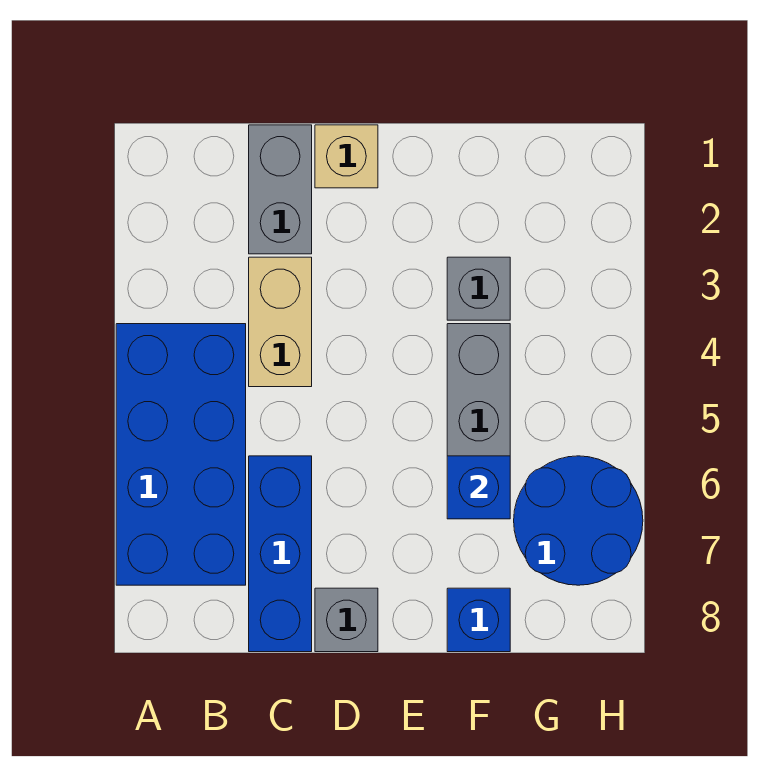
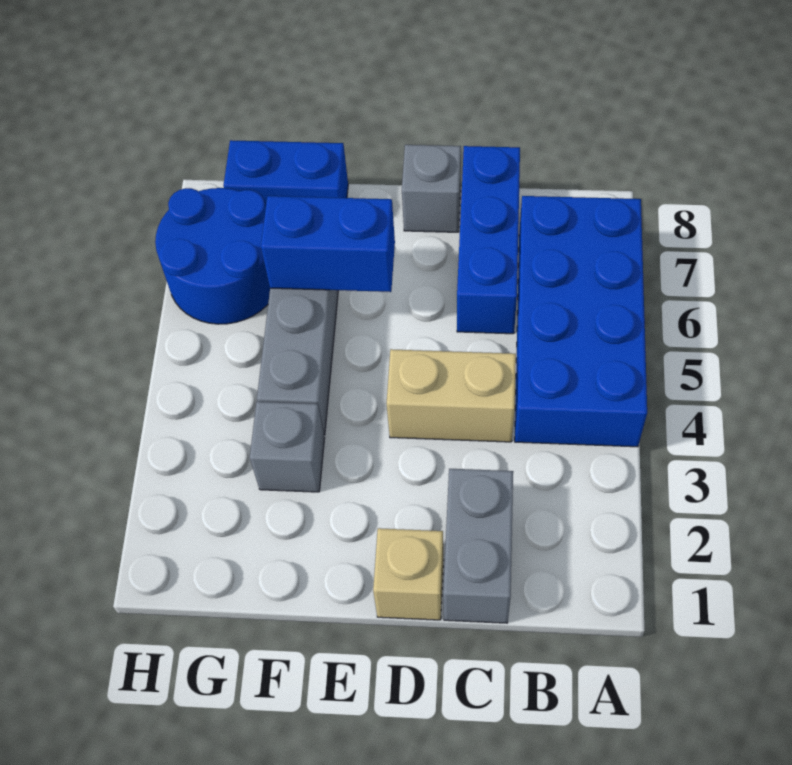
tan 1x2 brick [249,257,312,387] -> tan 1x2 brick turned to [387,349,516,442]
blue 1x1 brick [447,456,510,519] -> blue 1x2 brick [261,196,395,292]
blue 1x1 brick [447,588,510,652] -> blue 1x2 brick [223,140,348,207]

